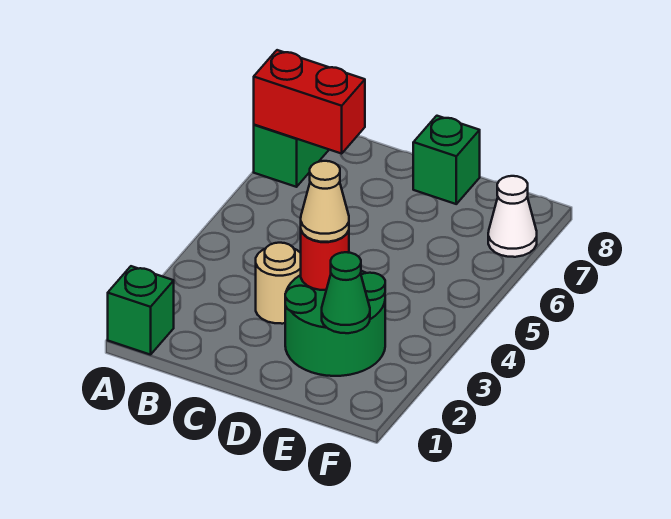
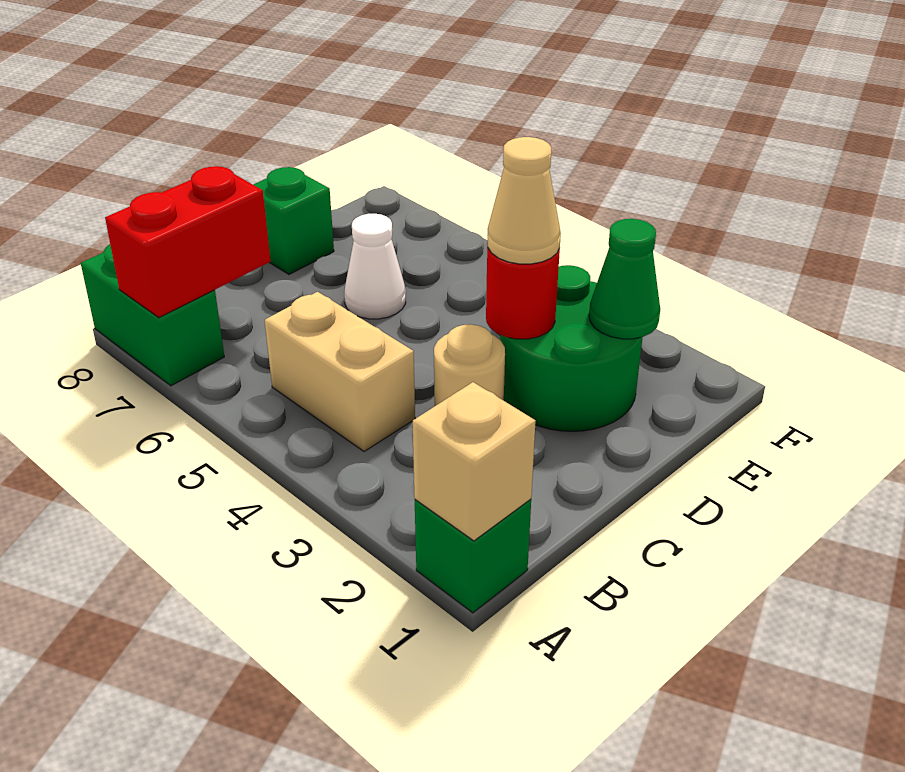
none -> tan 1x1 brick [413,382,536,541]
none -> tan 1x2 brick [265,292,415,451]
white 1x1 cone [488,176,537,257] -> white 1x1 cone moved to [344,214,406,319]

